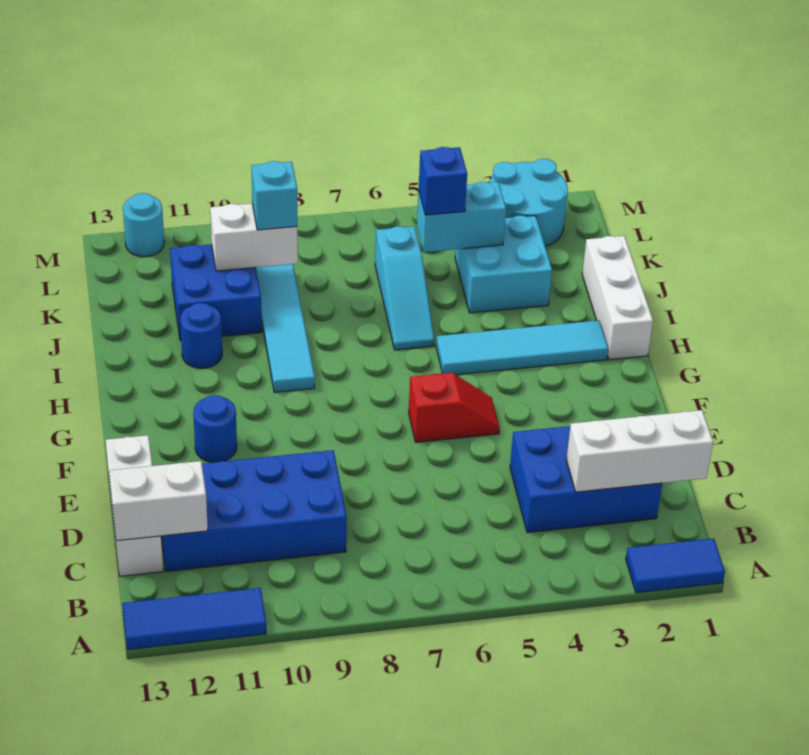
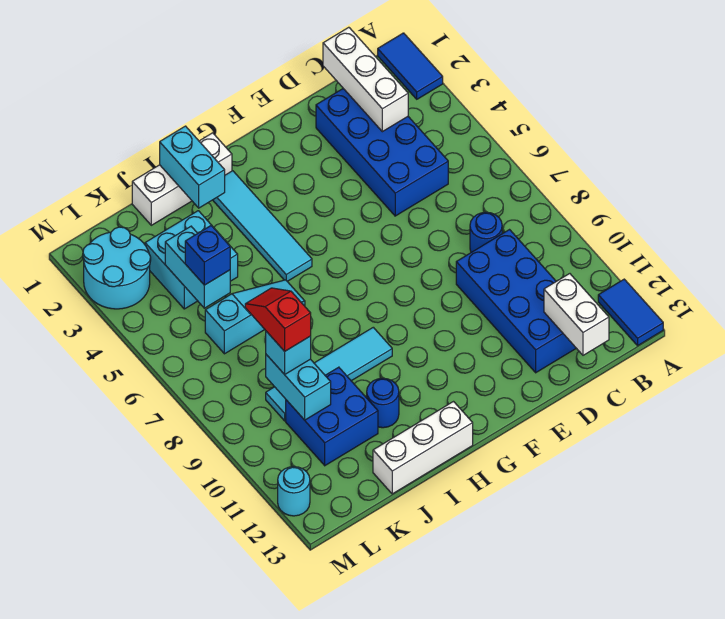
blue 1x3 tile [122,588,266,650] -> blue 1x2 tile [598,279,663,346]
blue 2x3 brick [510,426,662,533] -> blue 2x4 brick [316,89,448,216]
white 1x3 brick [106,435,163,576] -> white 1x3 brick moved to [373,402,473,494]
red 1x2 slope [409,373,500,442] -> red 1x2 slope moved to [245,288,311,351]
blue 1x1 round brick [193,395,237,462] -> blue 1x1 round brick moved to [470,212,502,252]
none -> cyan 1x2 brick [160,126,225,208]
white 1x2 brick [210,204,298,271] -> cyan 1x2 brick [266,355,331,420]

